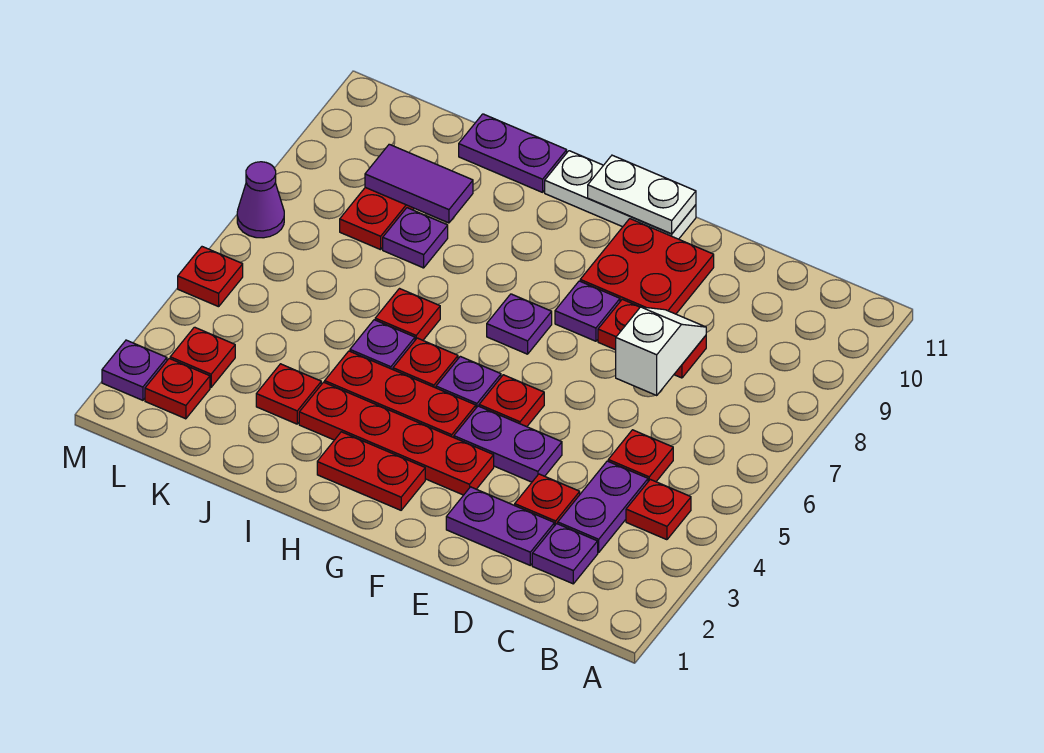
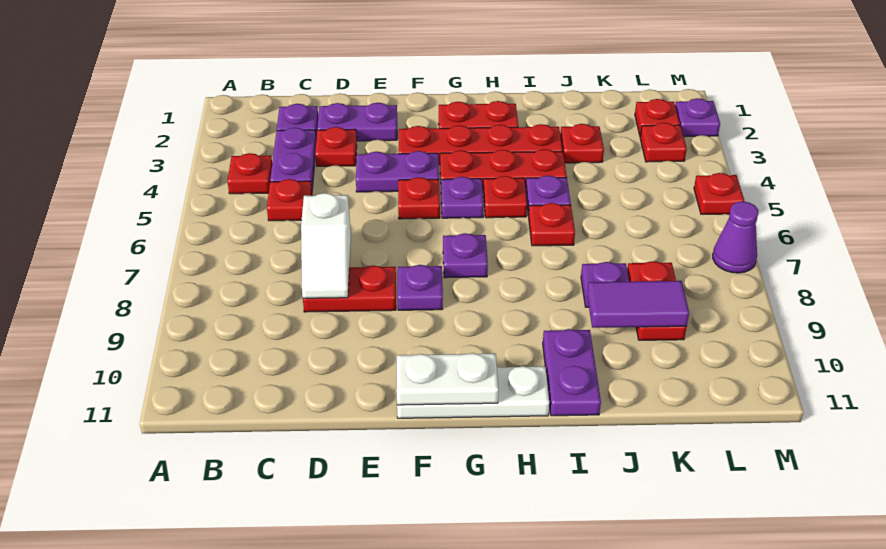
red 2x2 plate [580,219,714,314] -> none
purple 1x2 plate [459,114,567,192] -> purple 1x2 plate turned to [543,329,601,416]

